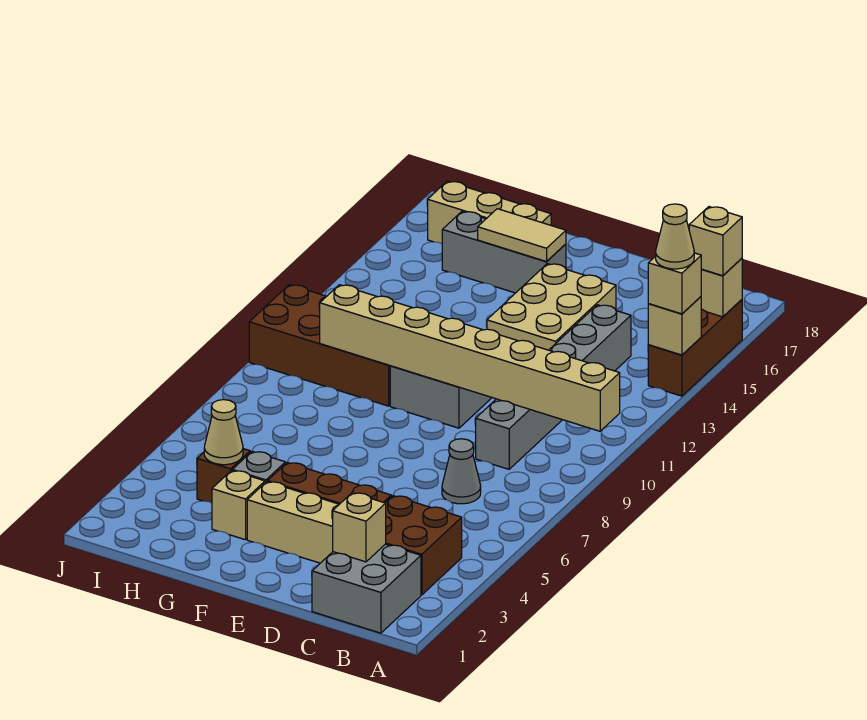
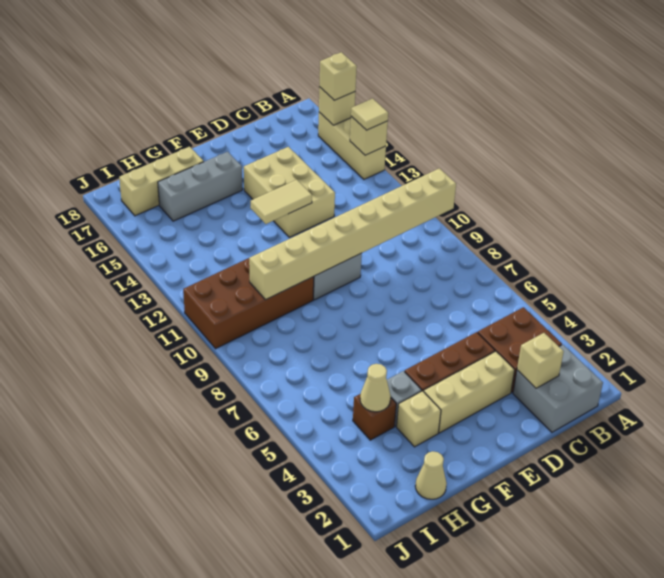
brown 1x3 brick [648,300,742,396] -> tan 1x3 brick [318,112,386,179]
tan 1x1 brick [648,253,701,314] -> tan 1x1 tile [351,98,388,130]
tan 1x1 cone [656,204,694,269] -> tan 1x1 cone moved to [415,451,447,499]
grey 1x1 cone [442,439,481,504] -> none
grey 1x6 brick [476,305,631,469] -> none
tan 1x2 tile [478,209,566,262] -> tan 1x2 tile moved to [251,180,312,224]

